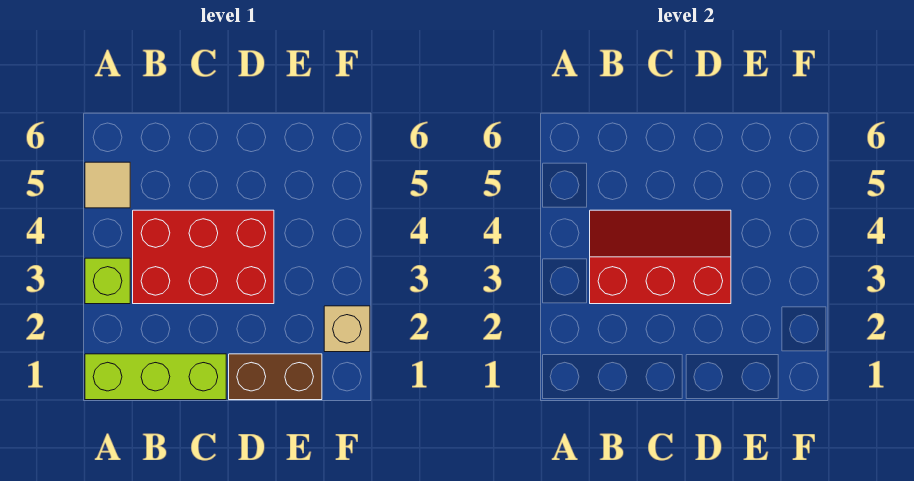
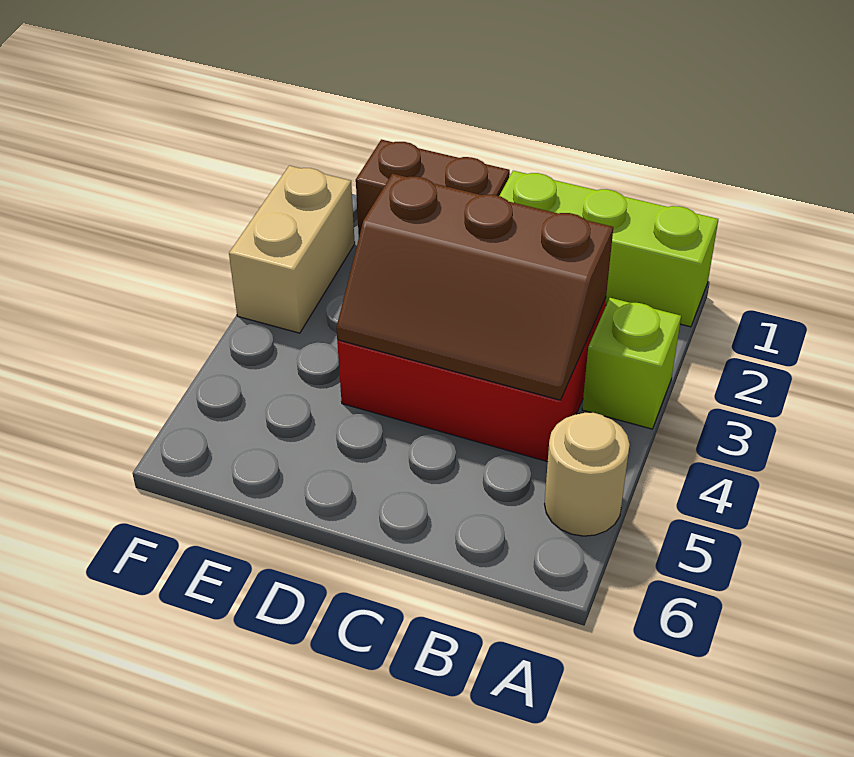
tan 1x1 tile [85,162,130,208] -> tan 1x1 round brick [545,413,630,536]
red 2x3 slope [590,210,731,304] -> brown 2x3 slope [336,174,613,400]
tan 1x1 brick [324,306,370,352] -> tan 1x2 brick [229,166,355,333]

